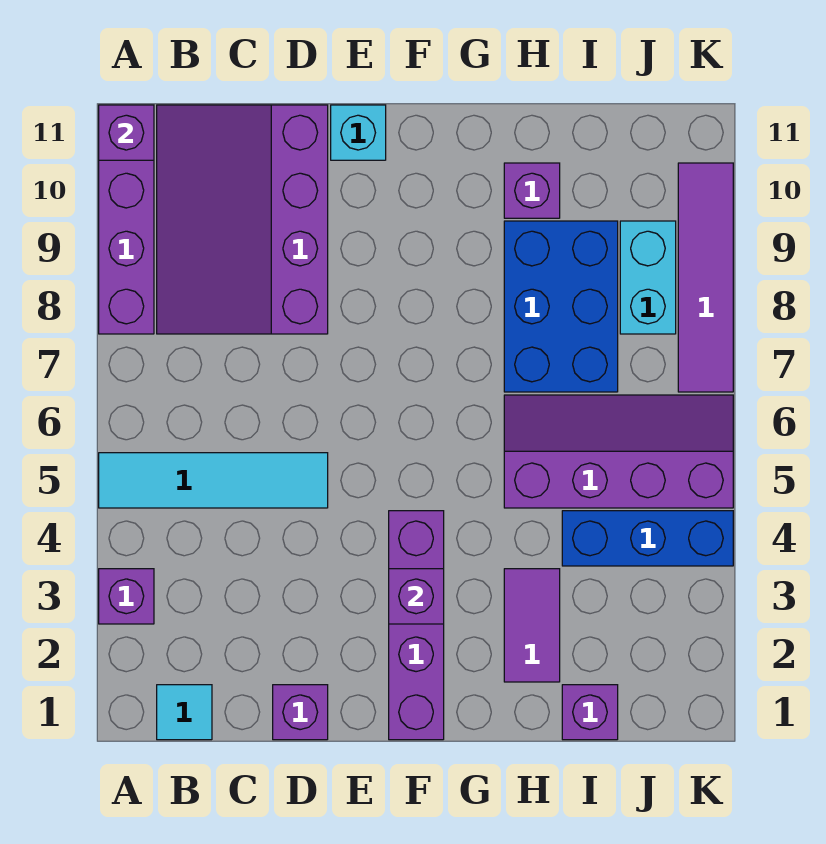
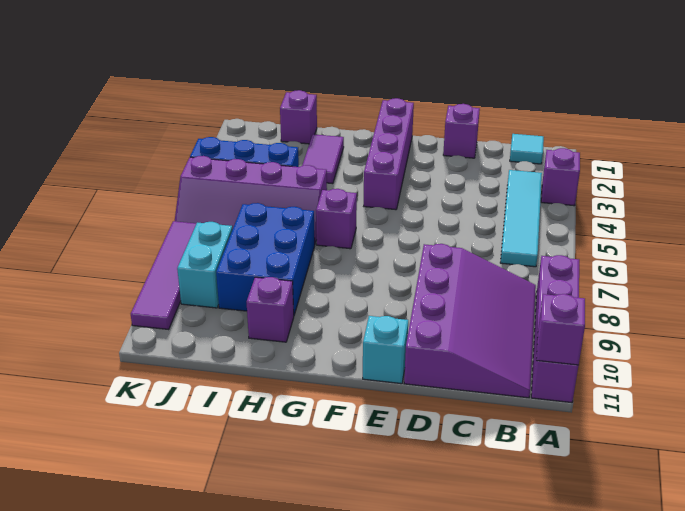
cyan 1x4 tile [99,453,328,508] -> cyan 1x4 tile turned to [500,170,542,267]
purple 1x1 brick [389,569,444,624] -> purple 1x1 brick moved to [316,189,357,249]

